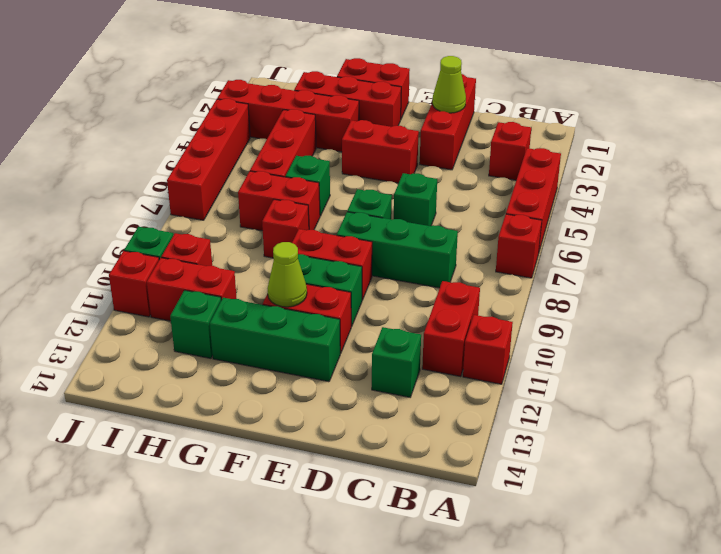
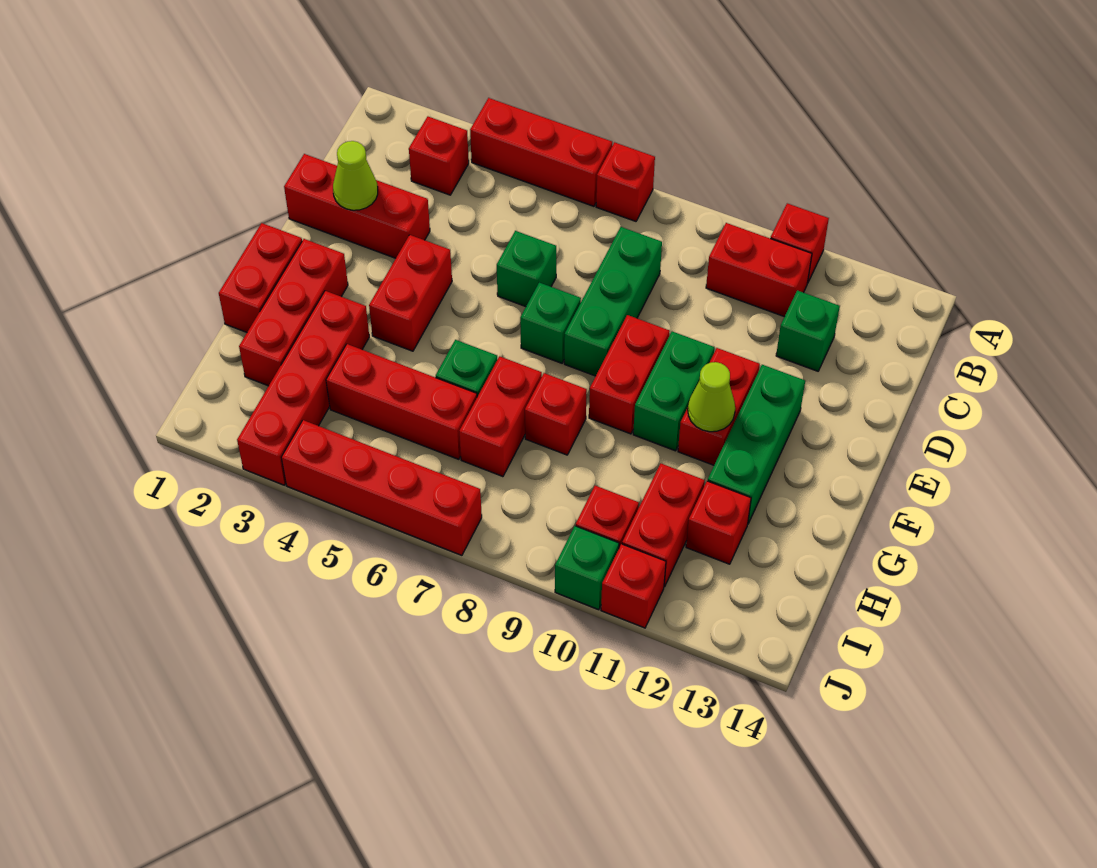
green 1x1 brick [170,290,221,358] -> red 1x1 brick [686,481,751,564]

